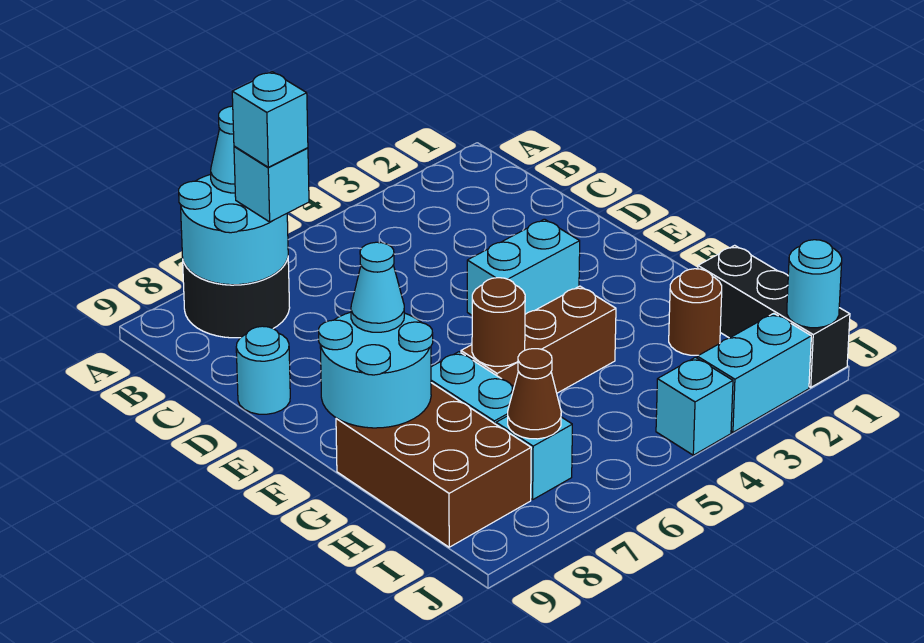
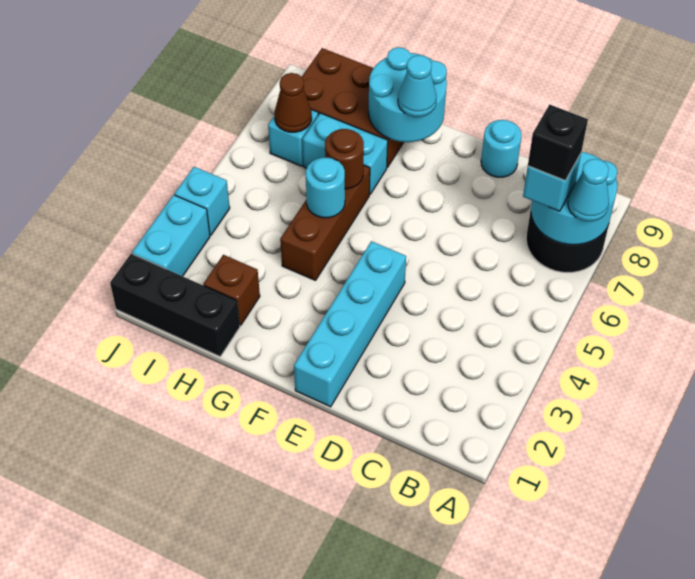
cyan 1x1 brick [232,72,308,167] -> black 1x1 brick [528,105,588,181]
cyan 1x2 brick [467,219,580,315] -> cyan 1x4 brick [294,241,406,407]
brown 1x1 round brick [669,269,722,355] -> brown 1x1 brick [204,255,260,325]
cyan 1x1 round brick [787,240,842,328] -> cyan 1x1 round brick moved to [306,158,345,218]

